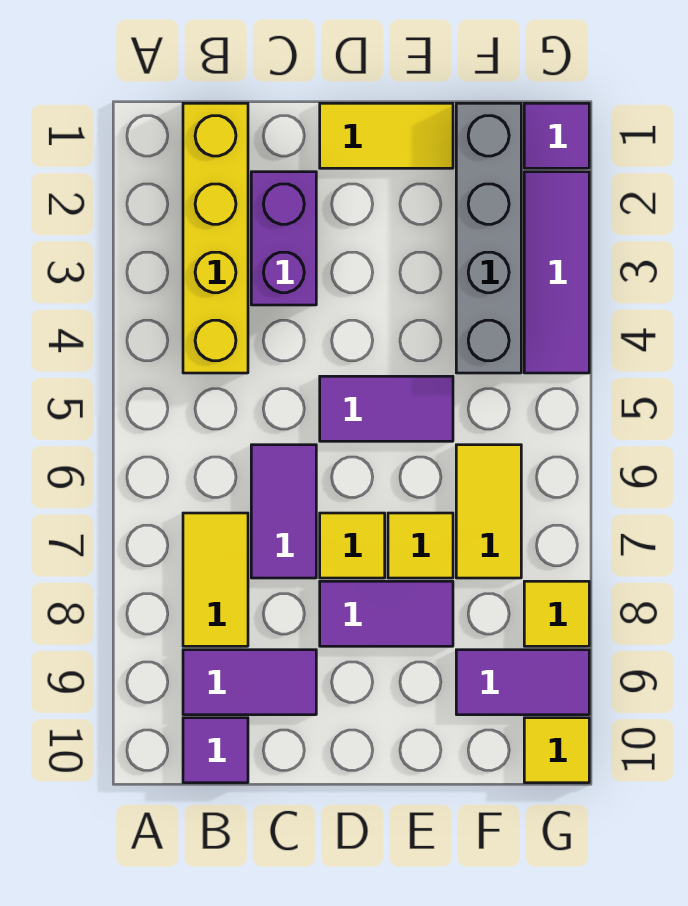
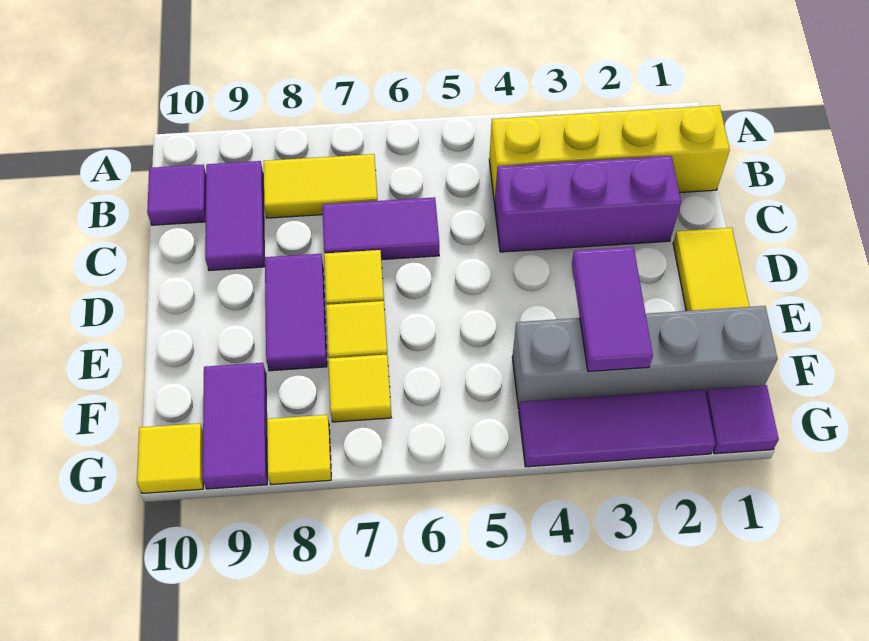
purple 1x2 brick [251,172,316,305] -> purple 1x3 brick [495,156,681,252]
purple 1x2 tile [320,376,453,441] -> purple 1x2 tile moved to [572,247,653,372]
yellow 1x2 tile [456,445,521,578] -> yellow 1x1 tile [328,355,391,422]

